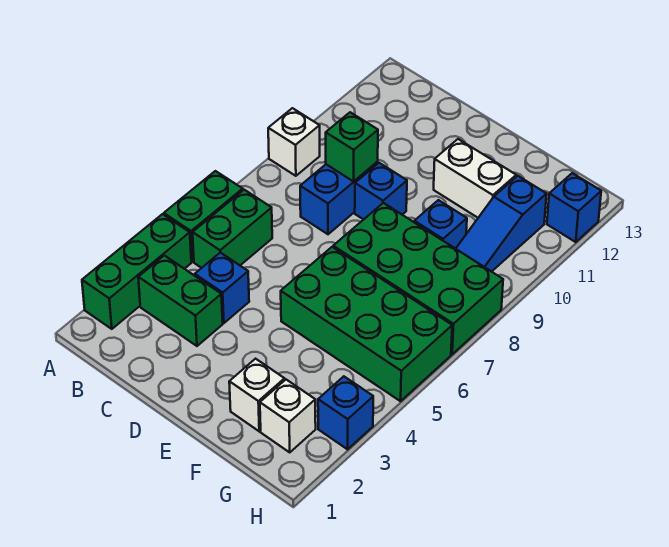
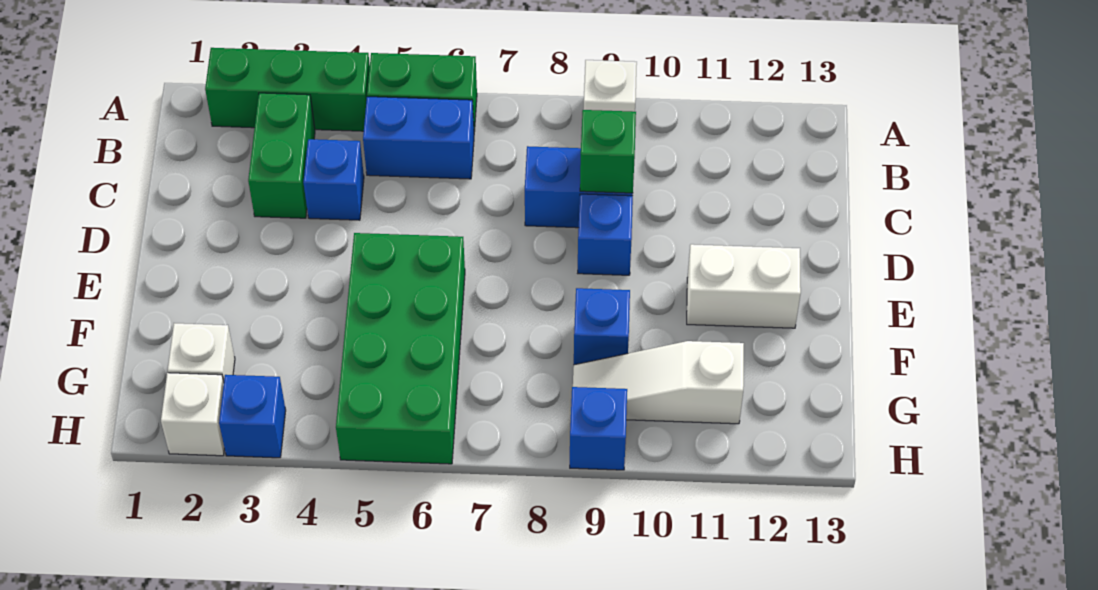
green 1x2 brick [193,190,272,268] -> blue 1x2 brick [363,97,474,179]
green 2x4 brick [333,203,503,354] -> none
white 1x2 brick [434,139,516,218] -> white 1x2 brick turned to [687,244,801,328]
white 1x1 brick [229,359,285,431] -> white 1x1 brick moved to [161,373,224,456]
blue 1x3 slope [456,176,547,272] -> white 1x3 slope [573,341,744,424]
blue 1x1 brick [547,173,601,242] -> blue 1x1 brick moved to [570,387,627,470]

